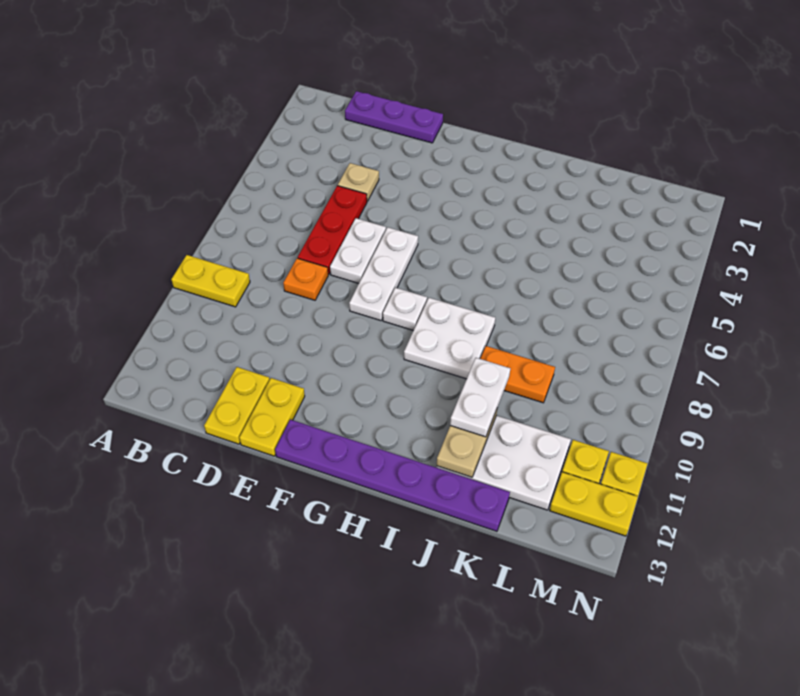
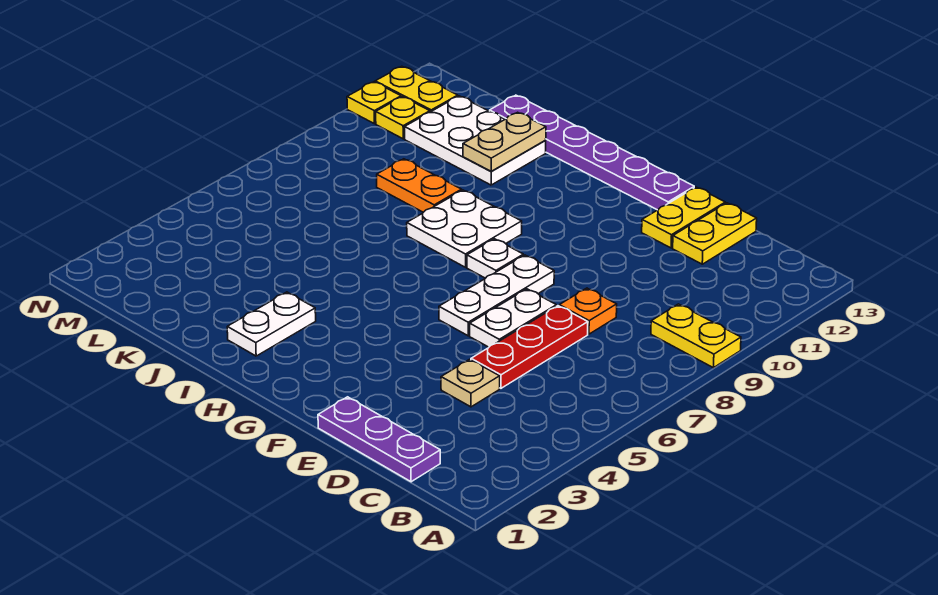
white 1x2 plate [450,358,510,437] -> white 1x2 plate moved to [227,292,316,356]

